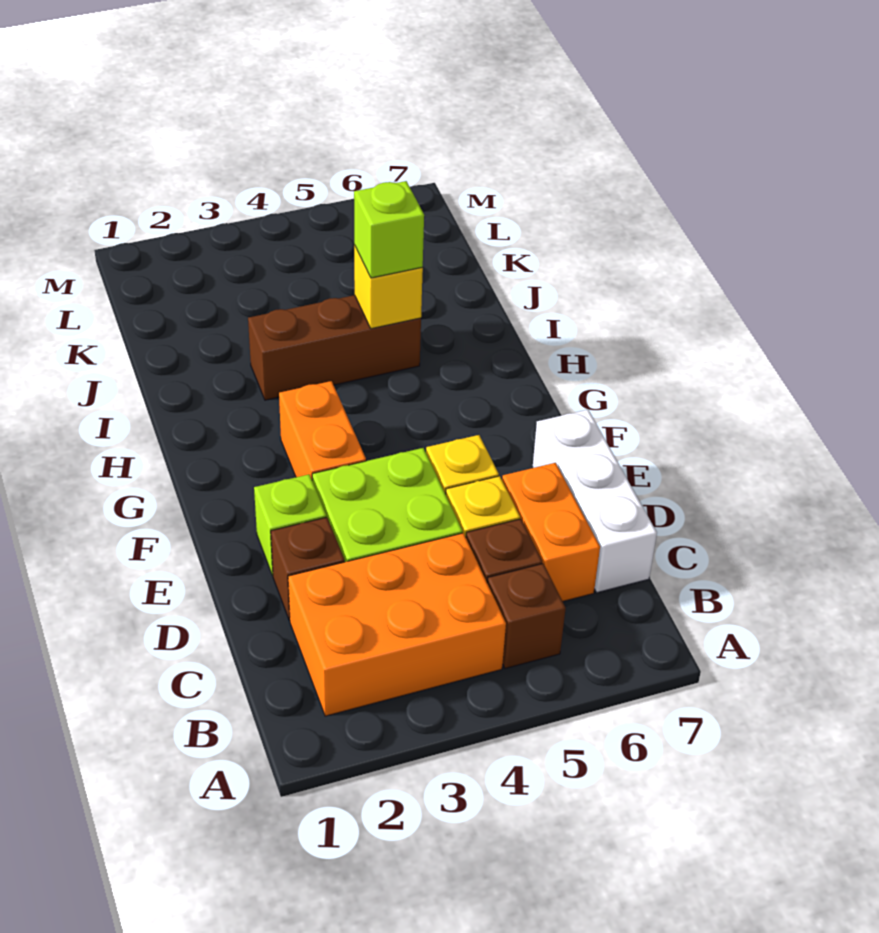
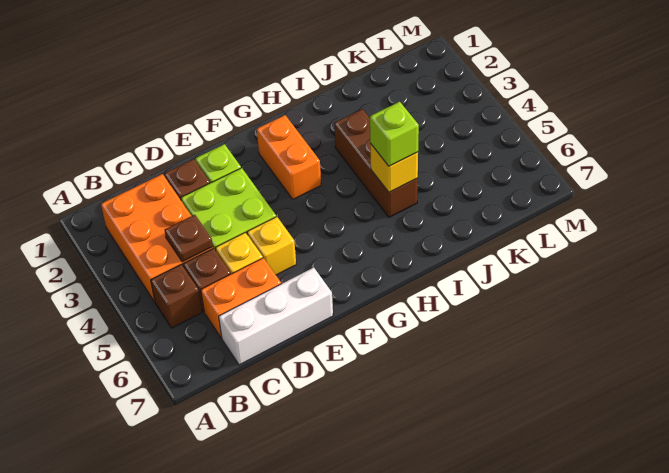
none -> brown 1x1 plate [165,215,213,262]
orange 1x2 brick [279,381,366,479] -> orange 1x2 brick turned to [257,115,321,199]

